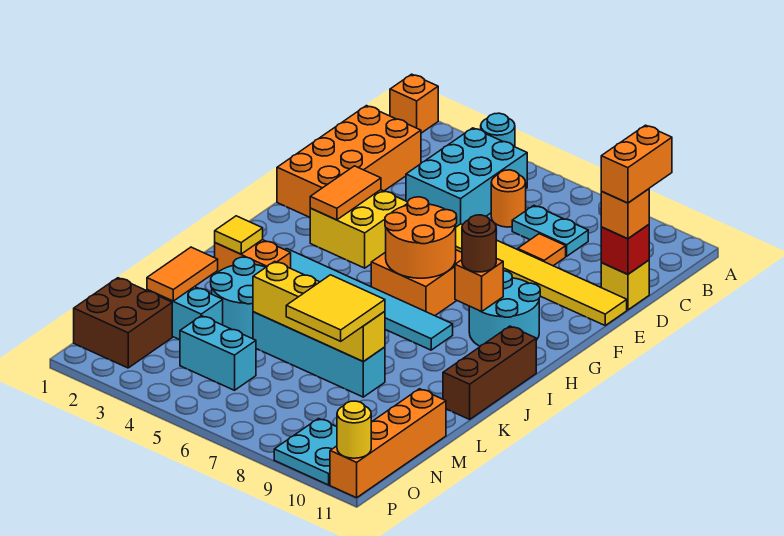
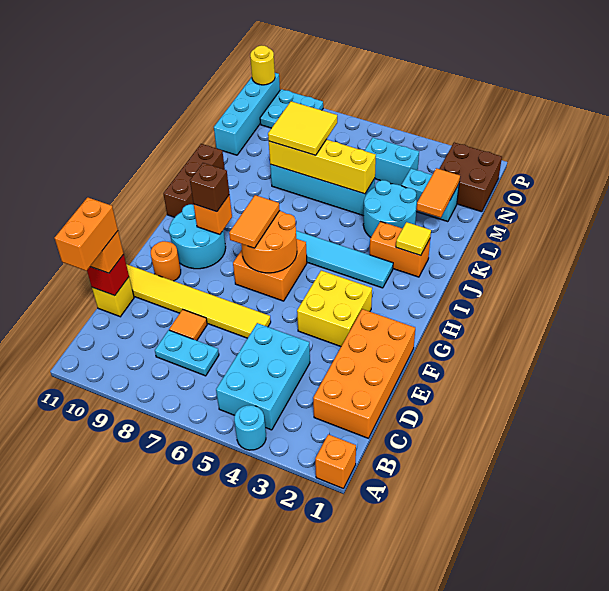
orange 1x1 round brick [491,170,526,227] -> orange 1x1 round brick moved to [151,241,181,281]
orange 1x2 tile [310,166,381,220] -> orange 1x2 tile moved to [229,195,280,248]
brown 1x1 round brick [462,215,496,272] -> brown 1x1 brick [190,163,229,212]
orange 1x4 brick [330,389,446,498] -> cyan 1x4 brick [214,73,280,155]

